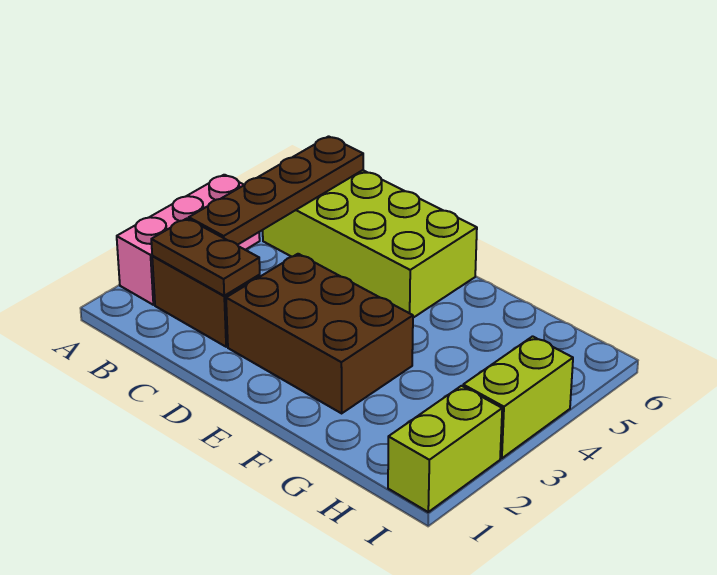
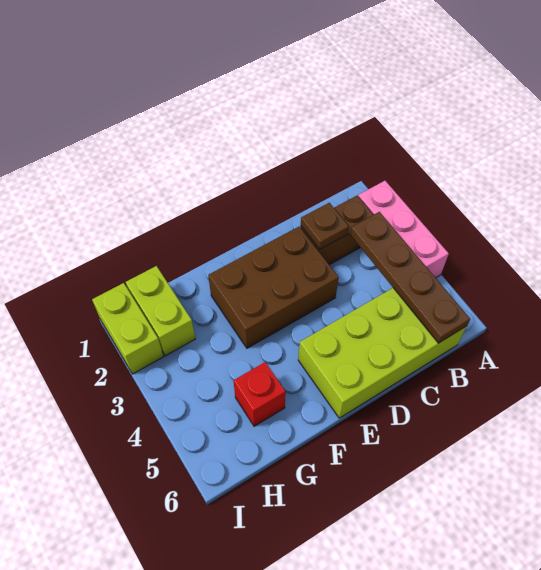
brown 1x2 plate [151,218,260,296] -> brown 1x1 plate [301,203,349,249]
none -> red 1x1 brick [233,362,286,426]
lime 1x2 brick [463,336,573,458] -> lime 1x2 brick moved to [126,266,195,356]

